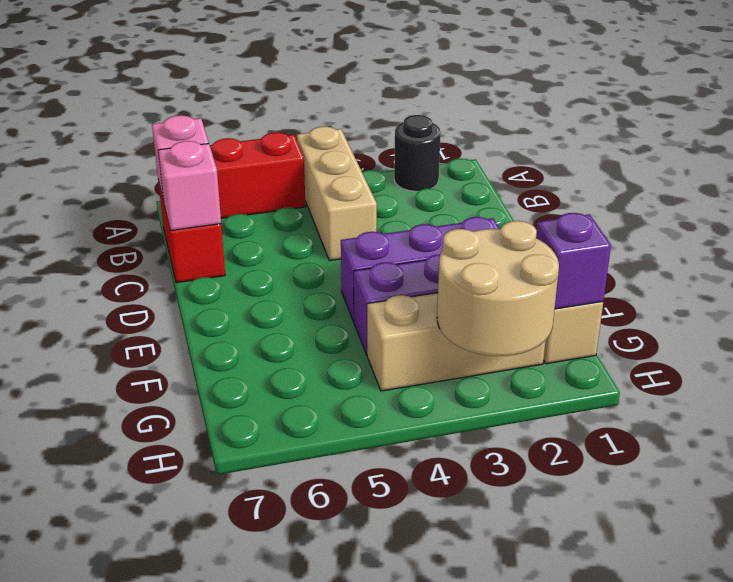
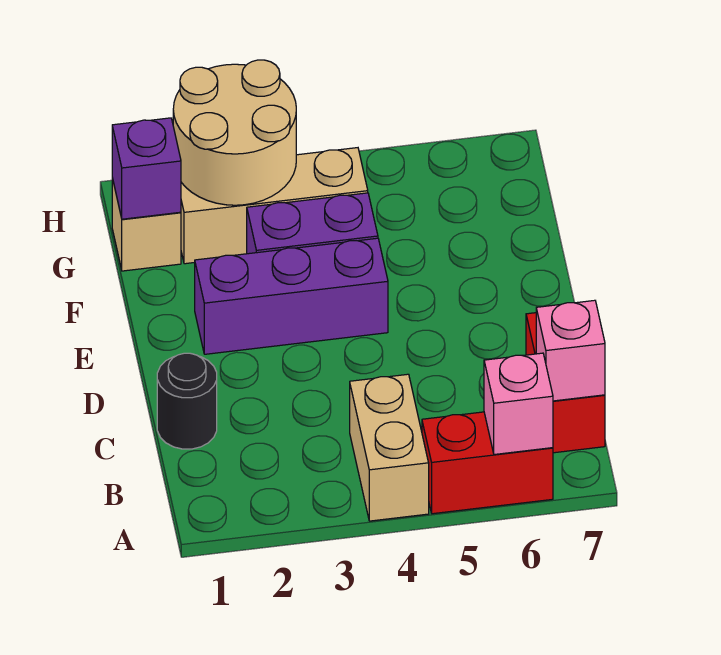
black 1x1 round brick [394,115,441,191] -> black 1x1 round brick moved to [157,353,217,449]
tan 1x3 brick [297,126,377,261] -> tan 1x2 brick [350,374,429,521]
pink 1x1 brick [158,141,221,231] -> pink 1x1 brick moved to [484,353,553,455]

